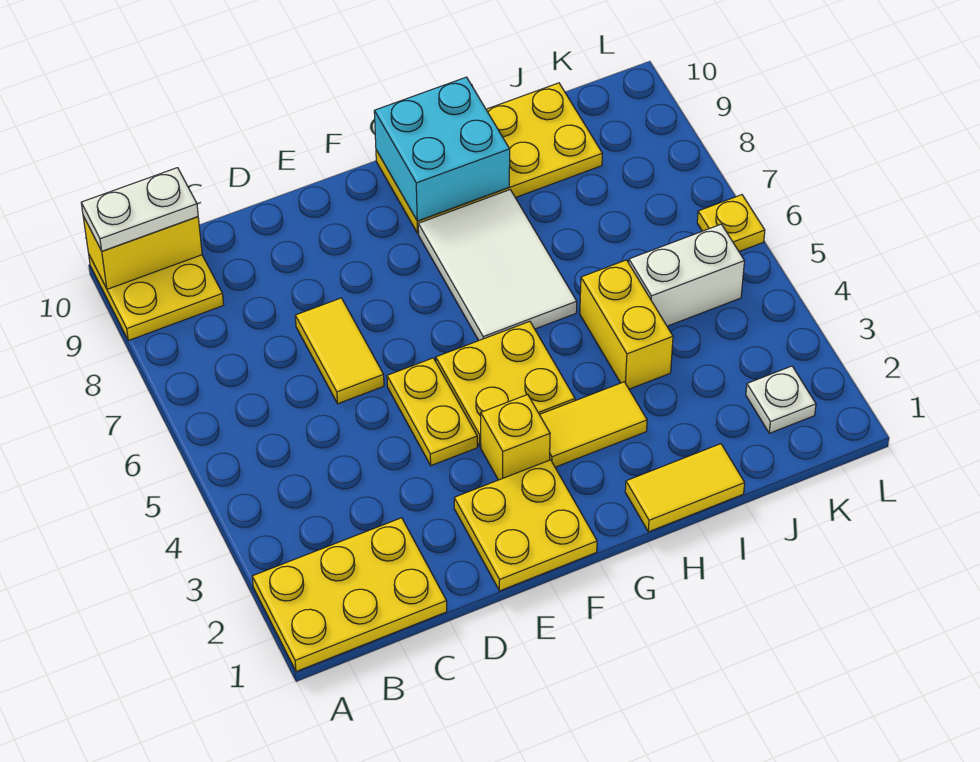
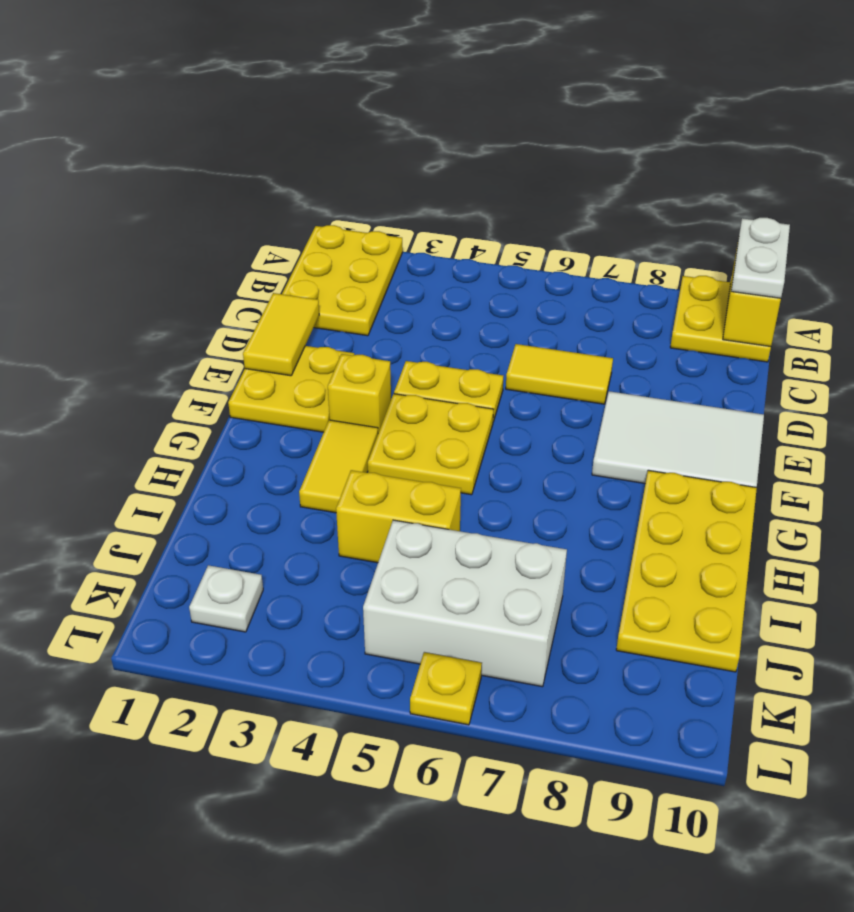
white 2x3 tile [418,190,577,340] -> white 2x3 tile moved to [592,391,764,487]
cyan 2x2 brick [374,77,510,221] -> none
yellow 1x2 tile [625,444,745,532] -> yellow 1x2 tile moved to [243,293,319,376]
white 1x2 brick [629,224,744,326] -> white 2x3 brick [363,520,567,687]

